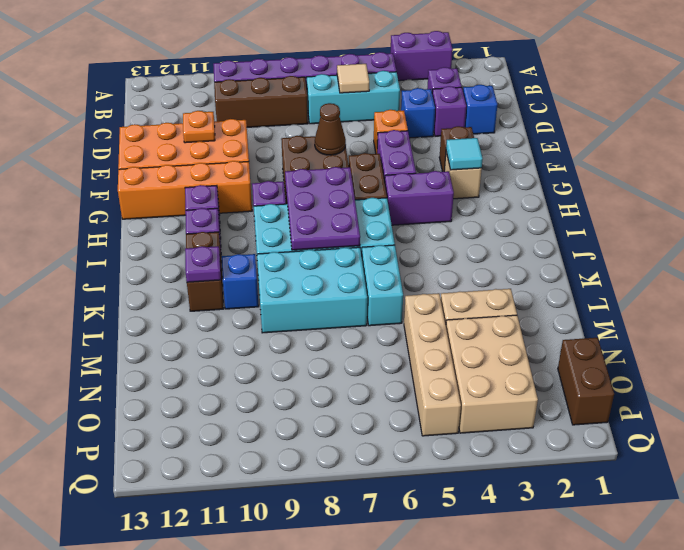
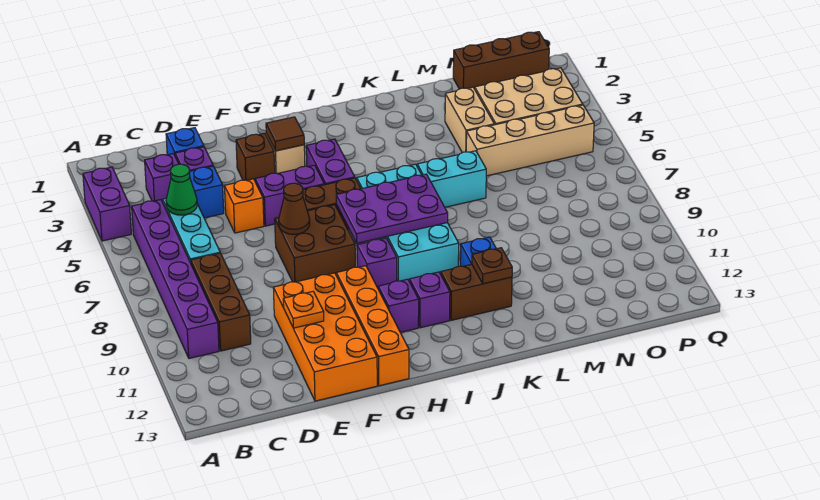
none -> green 1x1 cone [166,164,197,215]
tan 1x1 tile [337,64,369,93] -> none
cyan 1x1 tile [446,138,483,170] -> brown 1x1 tile [266,117,304,151]
cyan 2x3 brick [257,247,367,333] -> none
purple 1x1 plate [185,246,221,282] -> brown 1x1 plate [471,248,512,284]
brown 1x2 brick [558,338,614,425] -> brown 1x3 brick [453,32,549,89]

